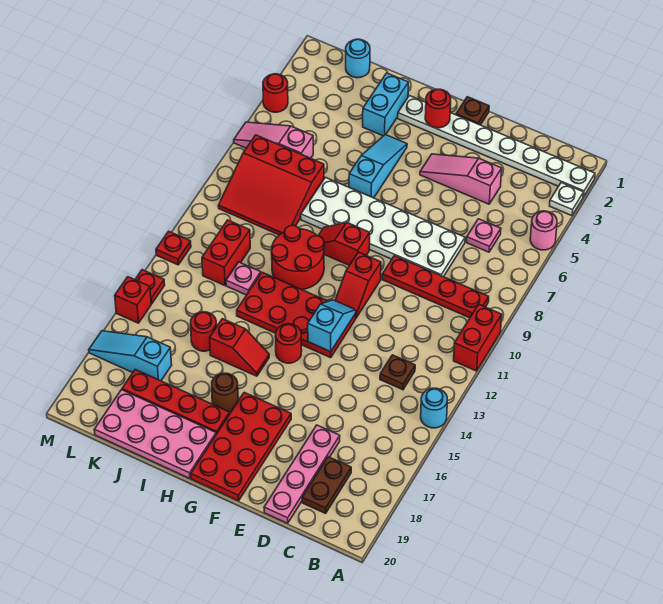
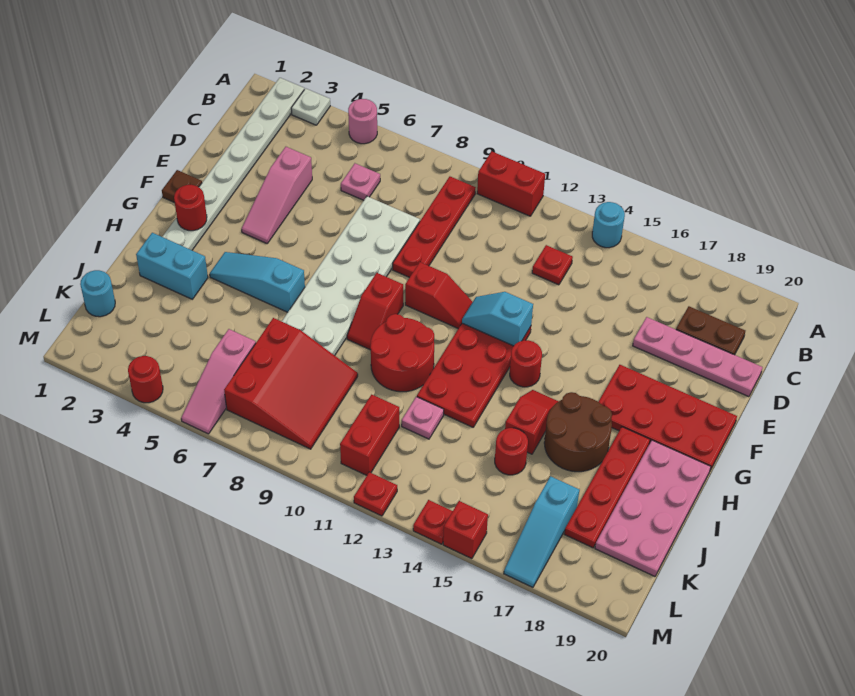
brown 1x1 plate [380,355,415,390] -> red 1x1 plate [532,245,573,285]
brown 1x1 round brick [212,373,238,412] -> brown 2x2 round brick [544,392,612,472]
red 1x2 brick [202,220,250,285] -> red 1x2 brick turned to [340,395,399,475]

